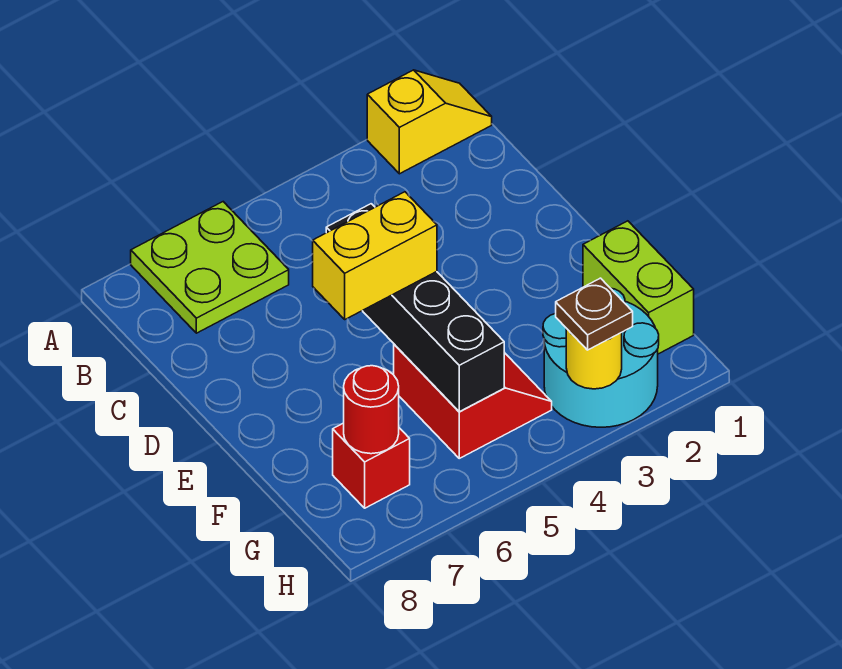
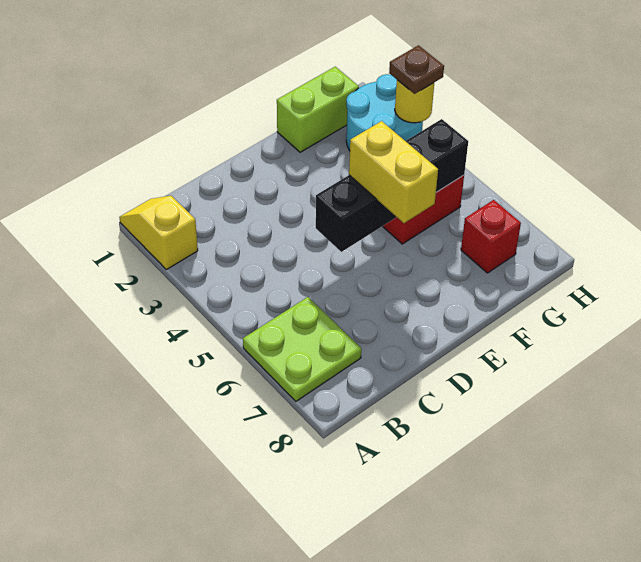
red 1x1 round brick [344,366,399,454] -> none

